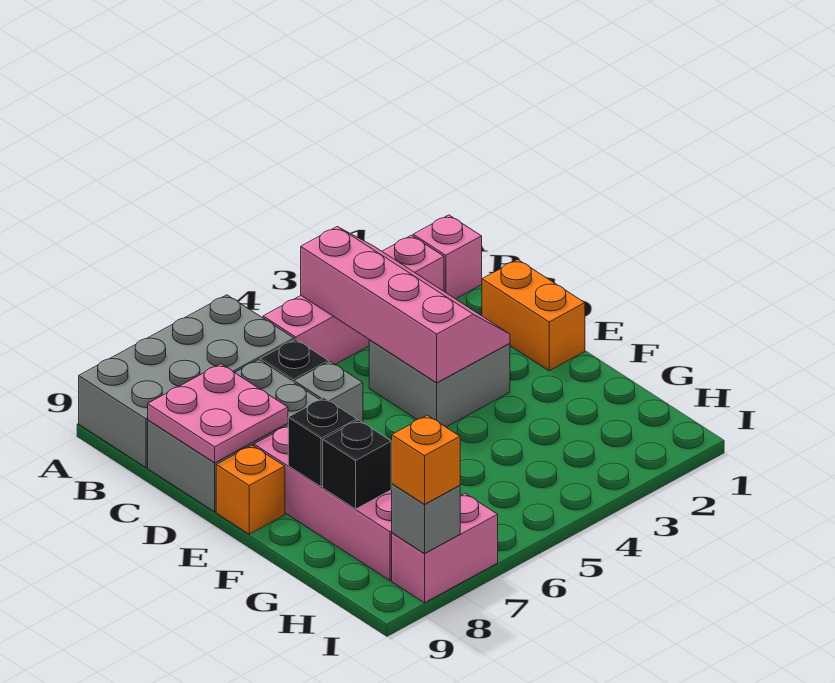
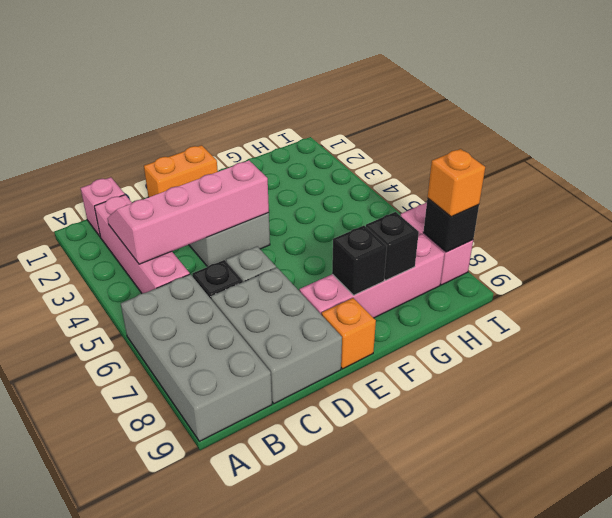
pink 2x2 plate [148,364,288,463] -> none
grey 1x1 brick [392,484,460,554] -> black 1x1 brick [423,198,479,252]

